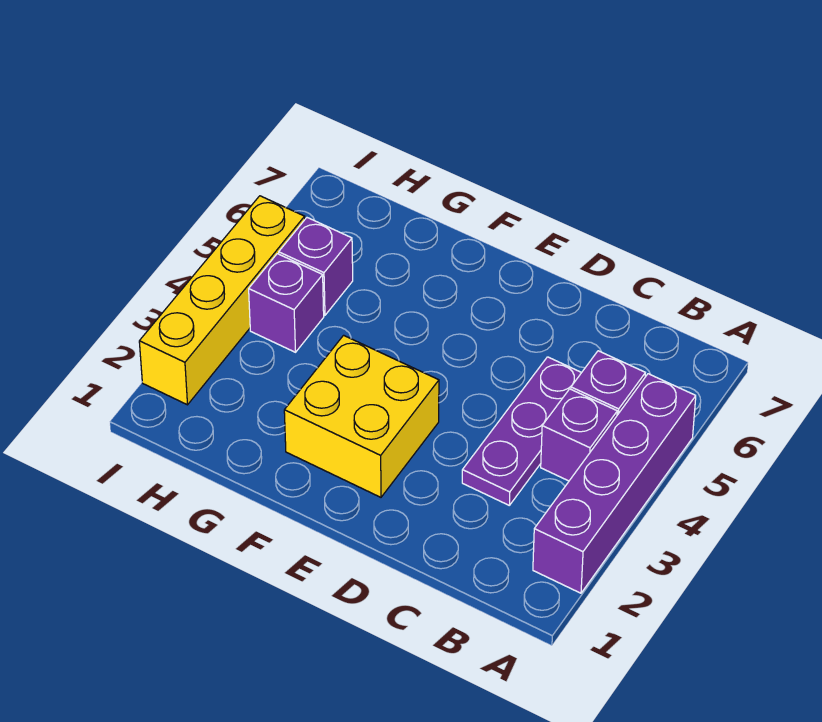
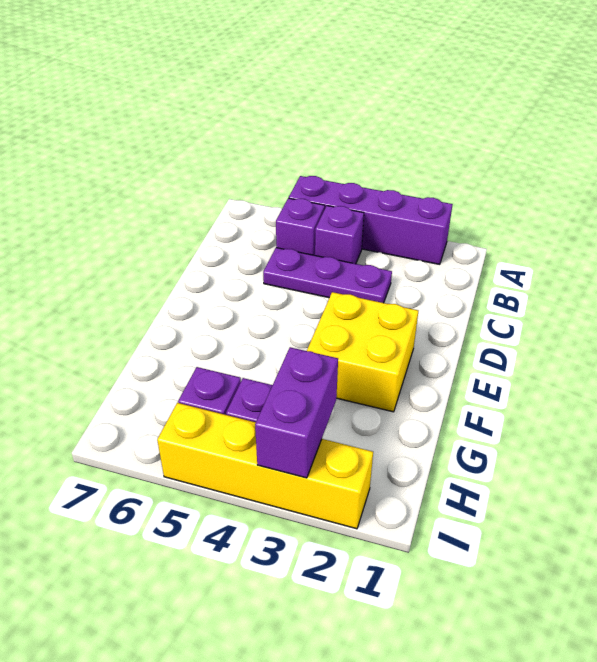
none -> purple 1x2 brick [255,347,338,478]

